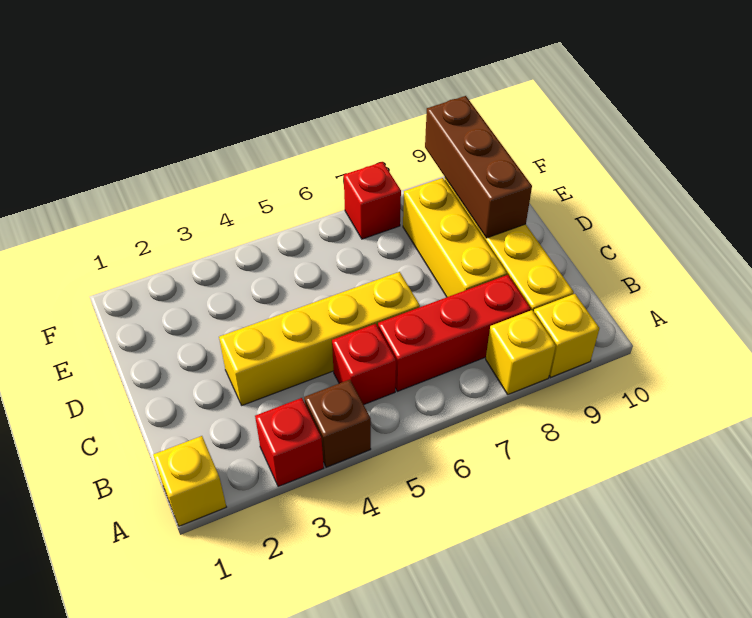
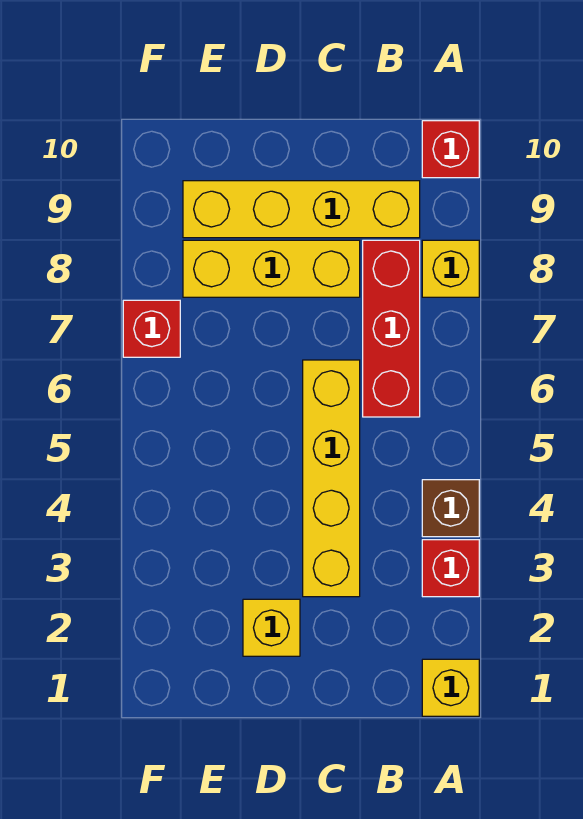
yellow 1x1 brick [534,294,599,377] -> yellow 1x1 brick moved to [243,599,300,656]
red 1x1 brick [332,324,396,405] -> red 1x1 brick moved to [422,121,479,178]
brown 1x3 brick [425,96,532,238] -> none

